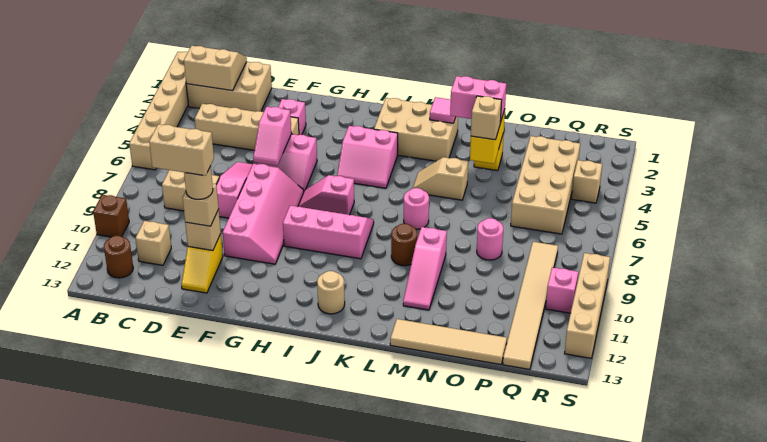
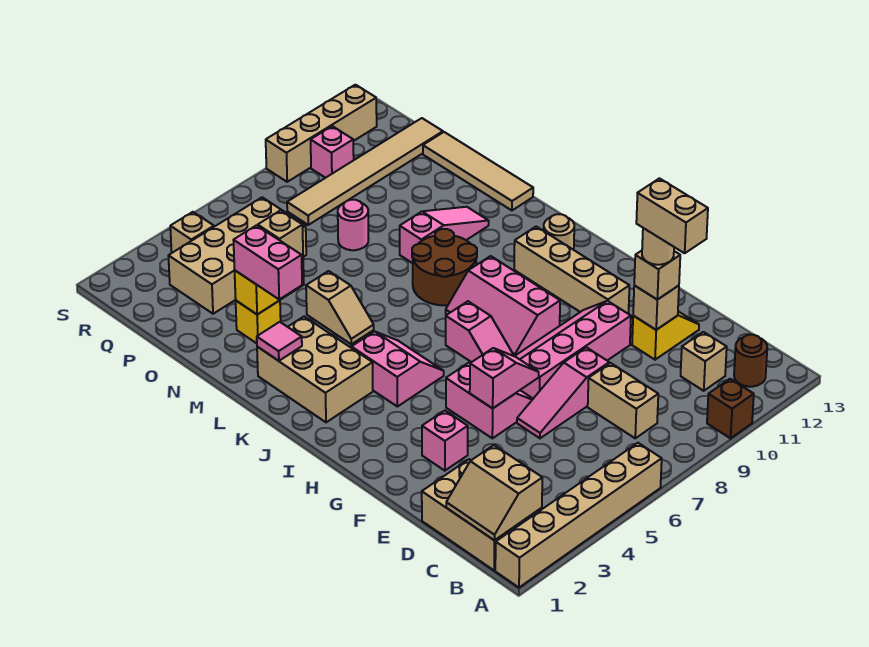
tan 1x4 brick [195,104,299,150] -> tan 1x4 brick moved to [514,227,629,314]
pink 1x1 round brick [404,188,429,229] -> none
brown 1x1 round brick [391,224,417,266] -> brown 2x2 round brick [412,229,477,305]

